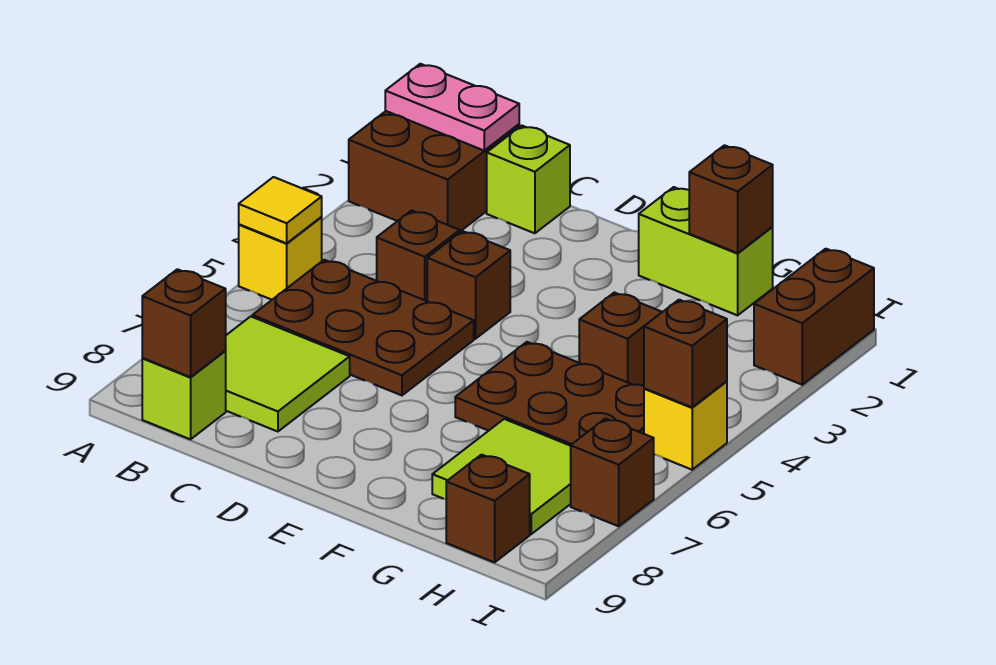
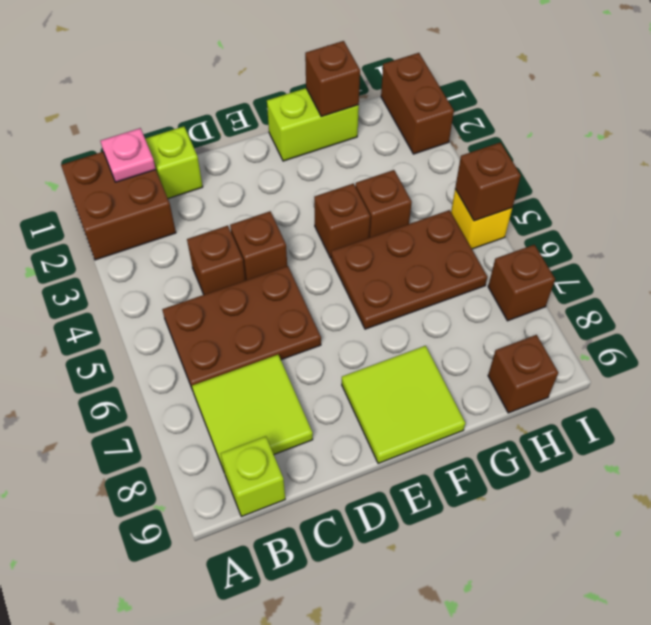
pink 1x2 plate [385,64,519,150] -> pink 1x1 plate [100,128,156,182]
yellow 1x1 brick [239,217,322,300] -> none
yellow 1x1 tile [239,177,322,243] -> none
brown 1x1 brick [142,269,226,377] -> brown 1x1 brick moved to [314,184,370,258]
lime 2x2 tile [432,419,571,534] -> lime 2x2 tile moved to [342,346,465,463]

